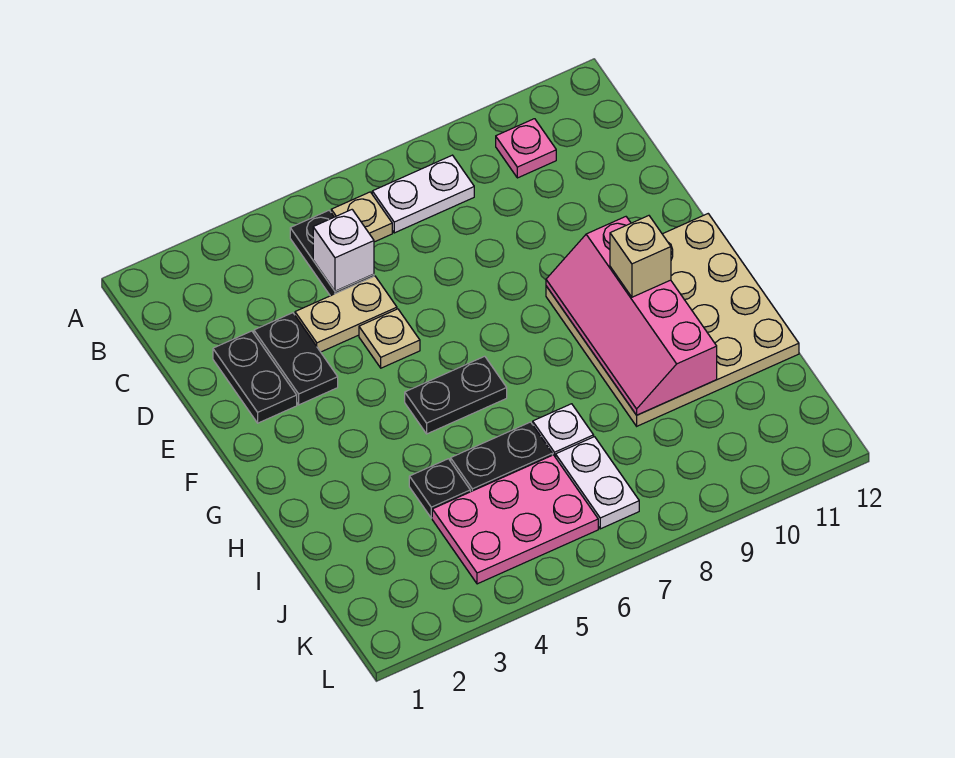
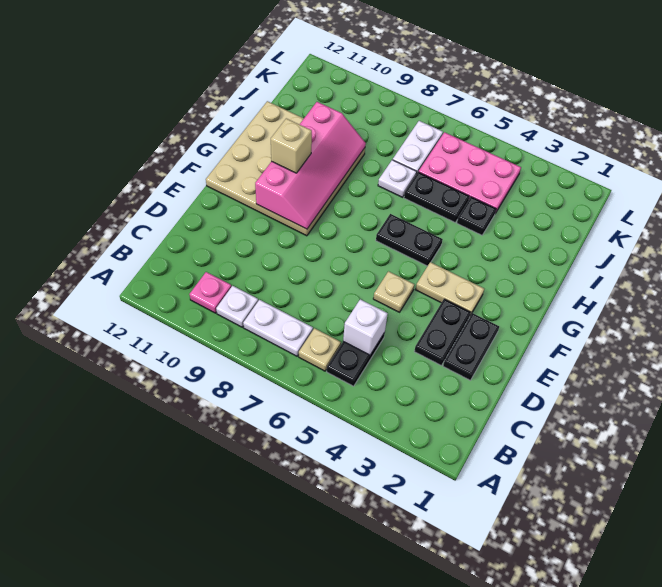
none -> white 1x1 plate [216,286,258,327]
tan 1x2 plate [295,276,397,352] -> tan 1x2 plate moved to [415,262,484,316]

